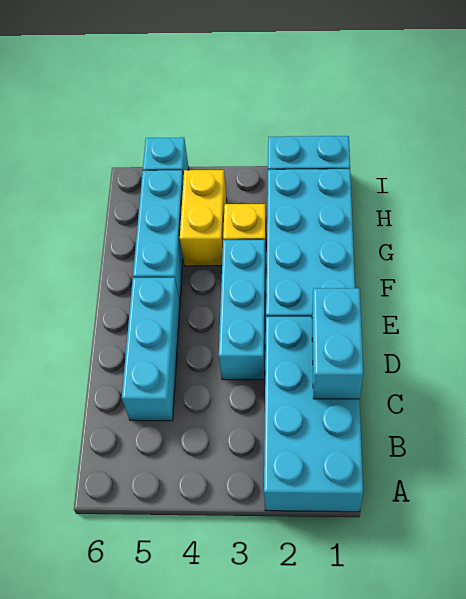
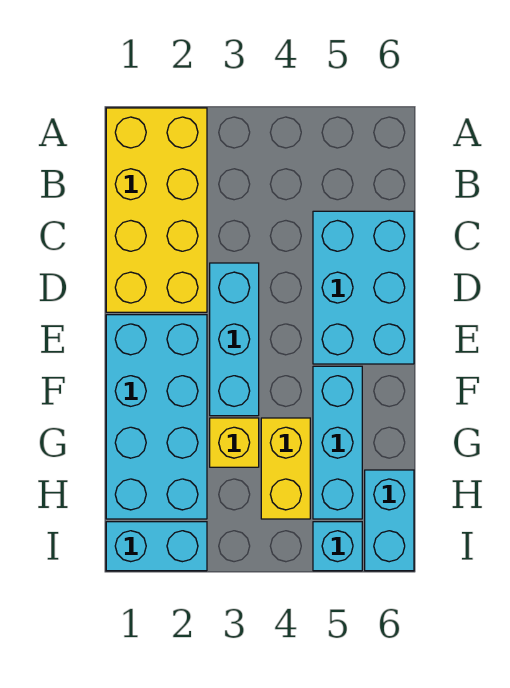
cyan 2x4 brick [264,317,363,512] -> yellow 2x4 brick [106,108,207,312]
cyan 1x2 brick [312,288,363,399] -> cyan 1x2 brick moved to [365,470,414,571]
cyan 1x3 brick [122,277,180,421] -> cyan 2x3 brick [313,211,414,364]

